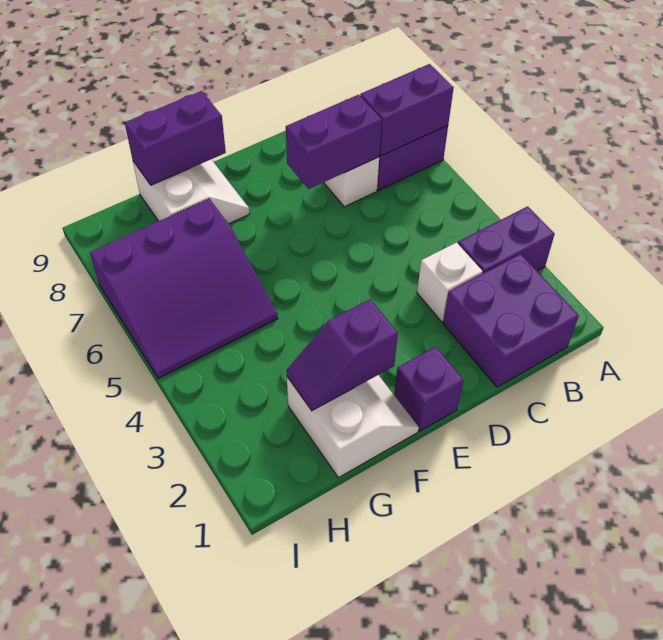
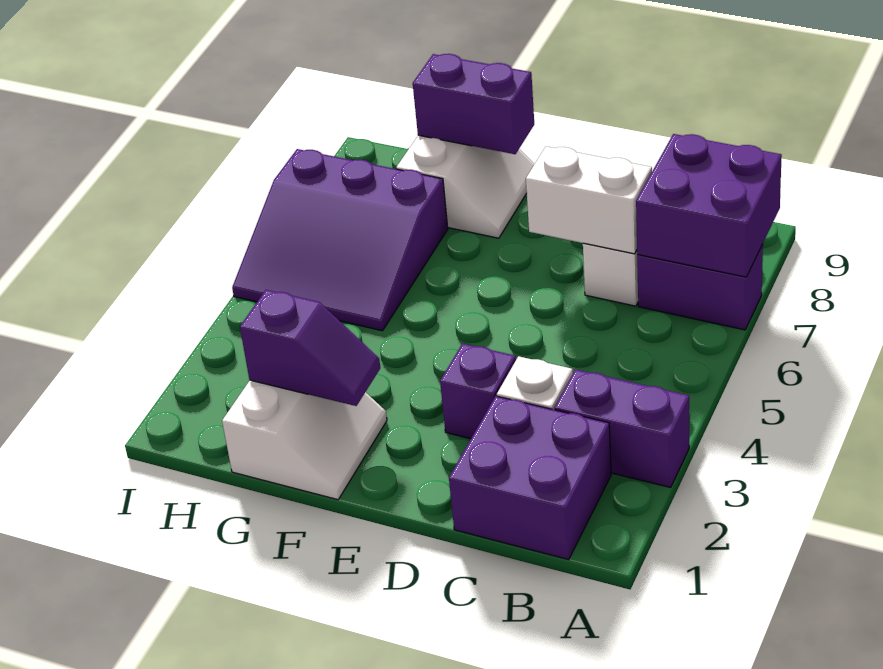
purple 1x2 brick [360,64,454,156] -> purple 2x2 brick [636,134,782,277]
purple 1x2 brick [286,95,382,189] -> white 1x2 brick [526,146,652,254]
purple 1x1 brick [394,347,464,431] -> purple 1x1 brick moved to [440,344,516,439]
purple 1x2 slope [286,299,398,411] -> purple 1x2 slope turned to [240,290,380,406]

